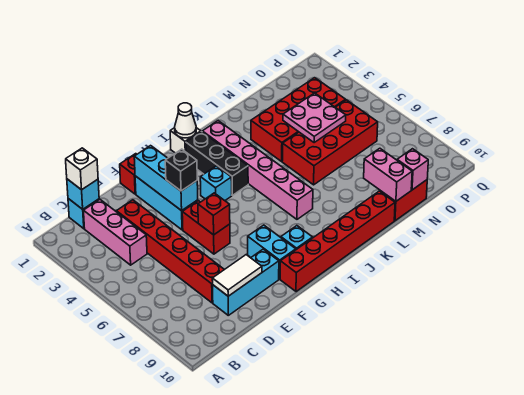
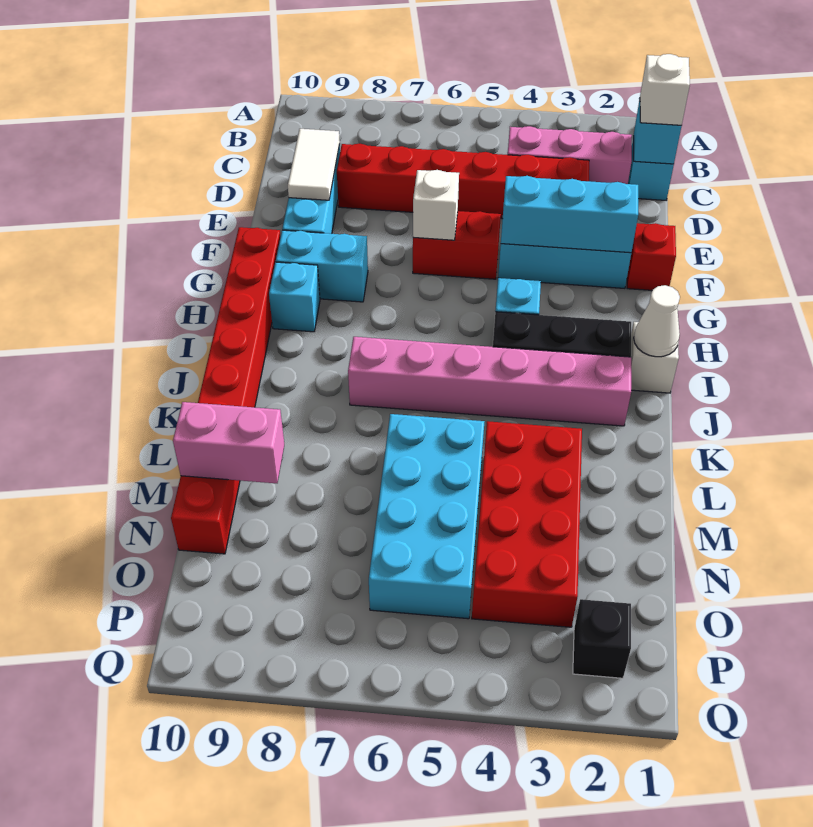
black 1x1 brick [165,149,197,191] -> black 1x1 brick moved to [573,599,631,678]
red 1x1 brick [198,193,230,235] -> white 1x1 brick [413,170,459,240]
red 2x4 brick [282,100,378,185] -> cyan 2x4 brick [369,414,485,619]
pink 2x2 plate [283,93,346,143] -> none
pink 1x1 brick [397,149,428,190] -> none

